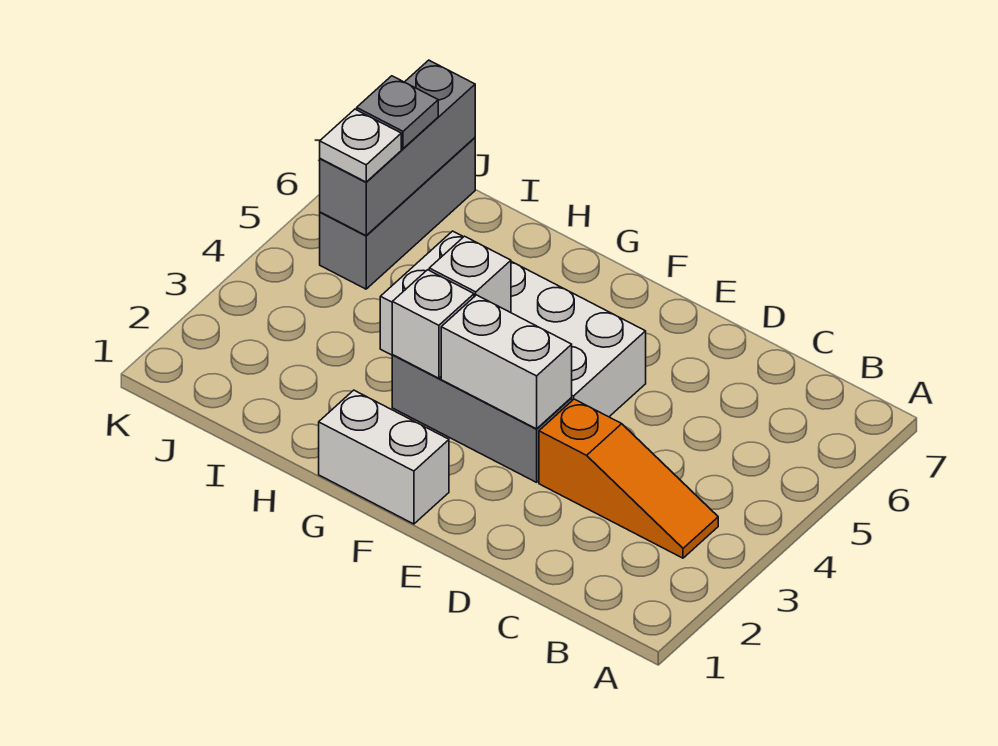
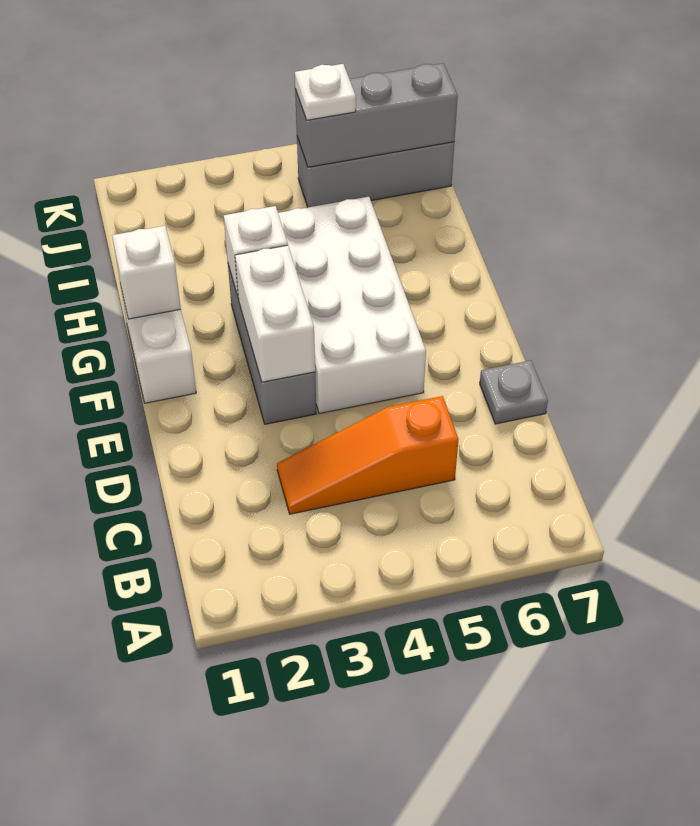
orange 1x3 slope [539,399,718,558] -> orange 1x3 slope turned to [277,396,458,514]
white 1x1 brick [429,236,511,313] -> white 1x1 brick moved to [112,226,181,319]
grey 1x1 plate [357,76,438,149] -> grey 1x1 plate moved to [480,360,548,424]

